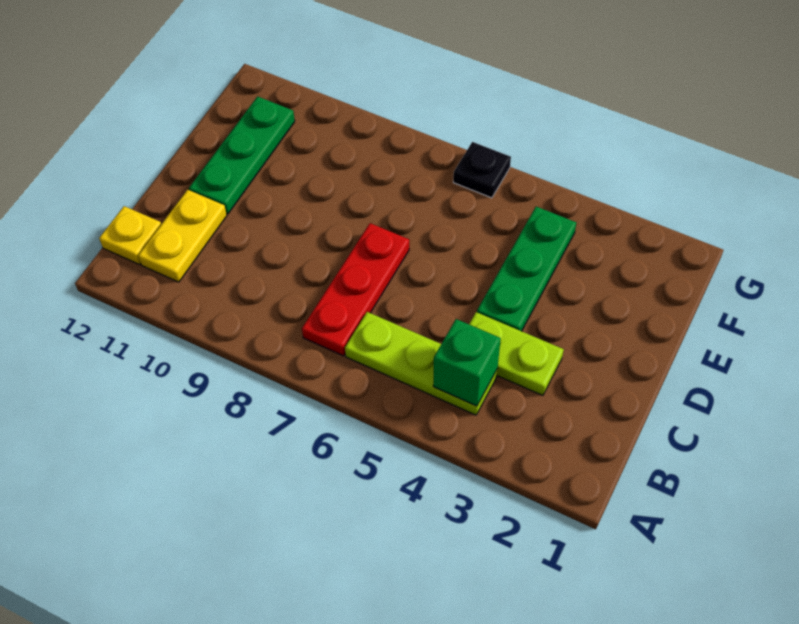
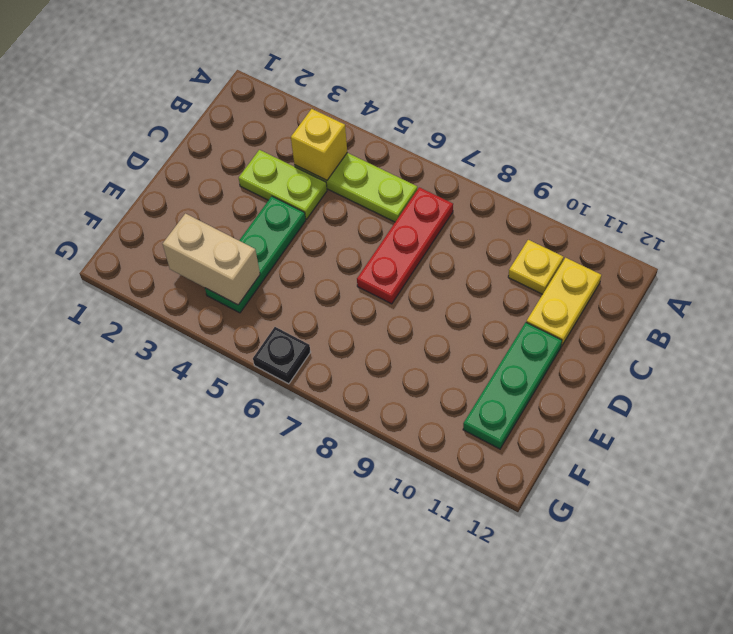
green 1x1 brick [433,319,501,406] -> yellow 1x1 brick [291,109,347,180]
yellow 1x1 plate [99,206,161,265] -> yellow 1x1 plate moved to [508,240,564,294]
none -> tan 1x2 brick [163,214,260,305]

